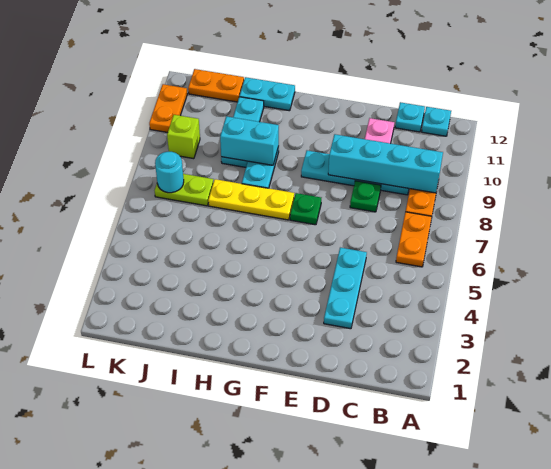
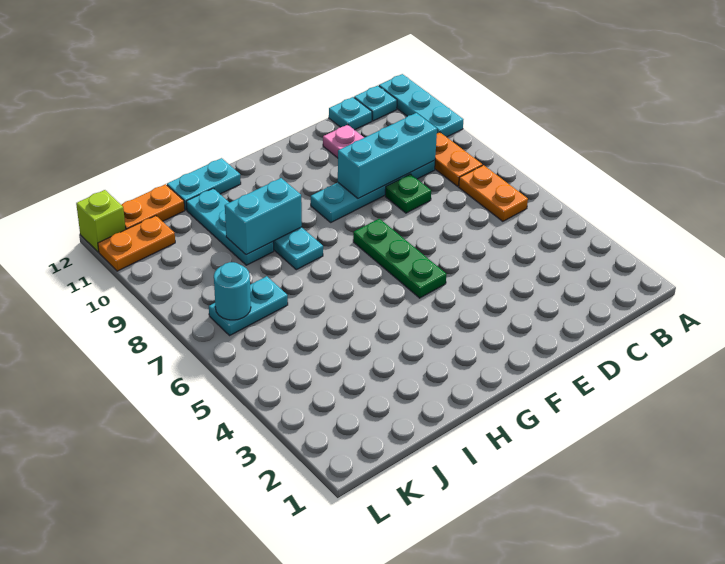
cyan 1x4 brick [328,134,443,193] -> cyan 1x3 brick [338,113,437,199]
cyan 1x3 plate [324,248,367,329] -> cyan 1x3 plate moved to [379,74,463,137]
green 1x1 plate [290,193,321,225] -> green 1x3 plate [353,219,446,298]
yellow 1x3 plate [208,179,294,220] -> none
lime 1x2 plate [155,174,213,206] -> cyan 1x2 plate [209,276,288,335]
lime 1x1 brick [167,115,200,159] -> lime 1x1 brick moved to [76,190,126,252]
orange 1x2 plate [149,84,187,133] -> orange 1x2 plate turned to [98,216,175,271]

